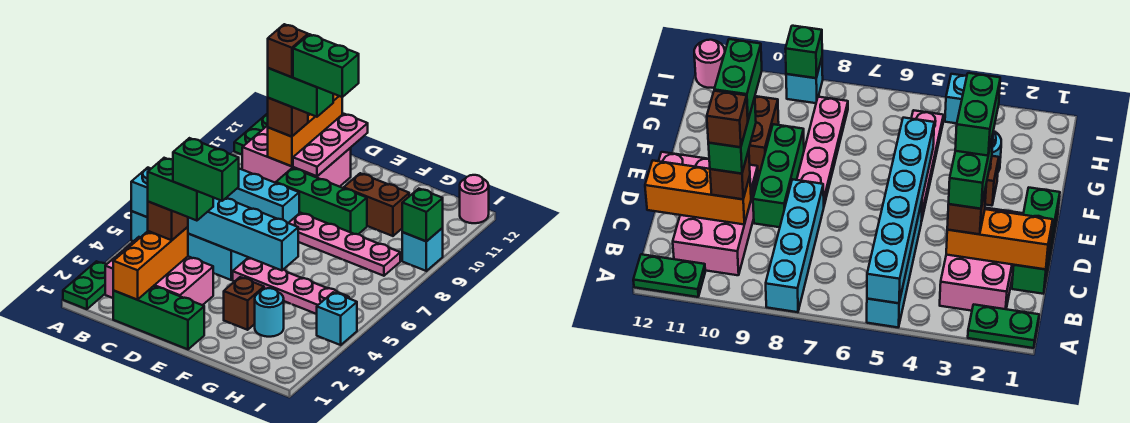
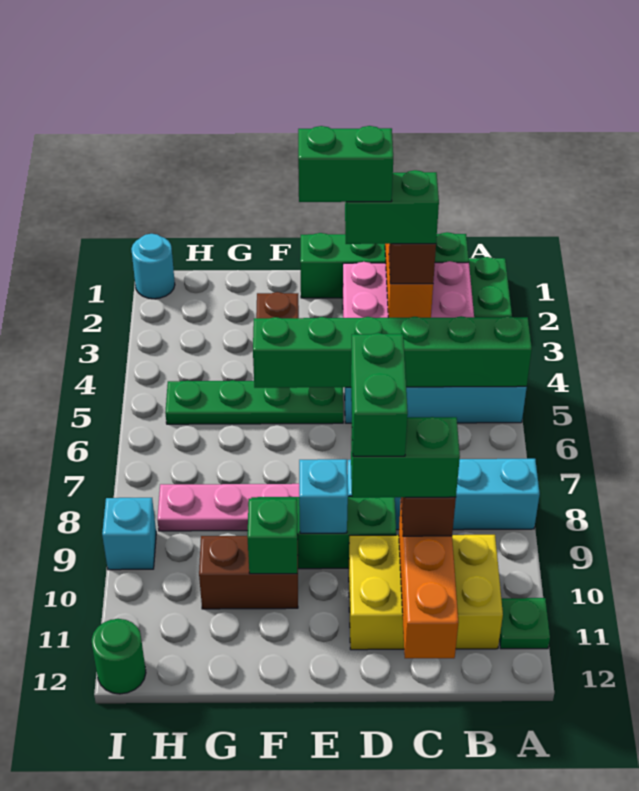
cyan 1x6 brick [131,168,298,270] -> green 1x6 brick [253,316,532,388]
green 1x2 plate [234,113,268,155] -> green 1x1 plate [500,598,550,649]
pink 2x3 brick [242,125,351,187] -> yellow 2x3 brick [349,535,503,650]
green 1x3 brick [113,286,204,349] -> green 1x4 brick [300,232,469,298]
brown 1x1 brick [268,24,308,77] -> none
pink 1x3 plate [293,114,368,176] -> none
green 1x2 brick [293,34,359,97] -> green 1x2 brick turned to [351,333,408,456]
pink 1x4 plate [233,257,349,314] -> green 1x4 plate [165,380,343,424]
cyan 1x1 round brick [255,288,284,337] -> cyan 1x1 round brick moved to [131,234,175,299]
cyan 1x1 brick [317,292,357,345] -> cyan 1x1 brick moved to [299,459,348,533]
green 1x1 brick [402,189,443,241] -> green 1x1 brick moved to [247,499,298,574]
pink 1x1 round brick [460,175,489,223] -> green 1x1 round brick [92,619,146,694]

